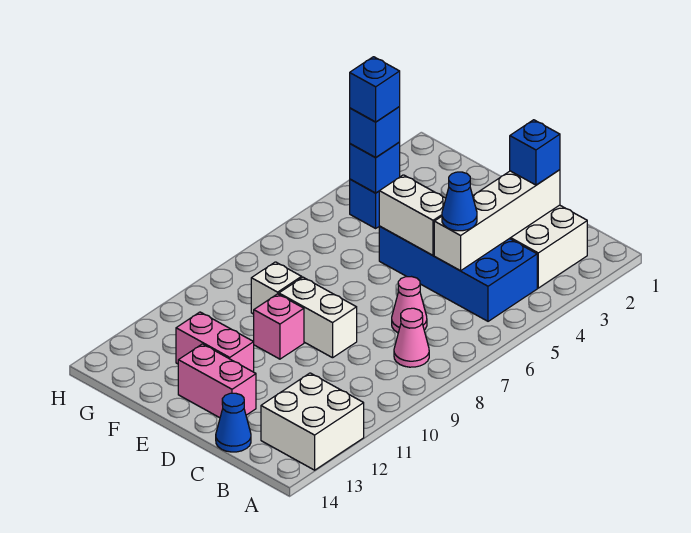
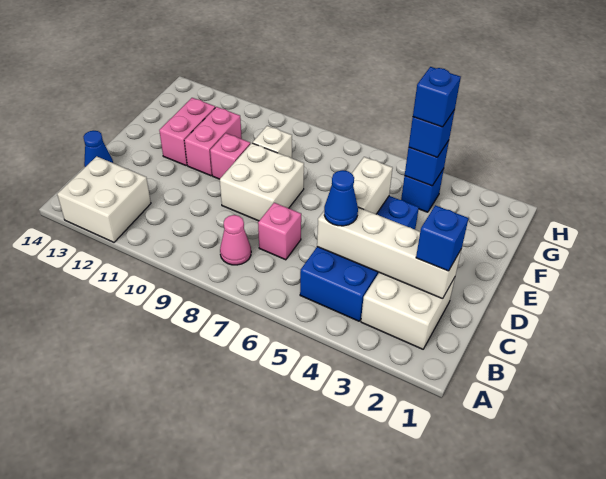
pink 1x1 cone [392,277,427,333] -> pink 1x1 brick [258,203,301,260]
white 1x2 brick [279,277,357,358] -> white 2x2 brick [220,143,304,221]
pink 1x2 brick [178,344,256,418] -> pink 1x2 brick moved to [184,107,242,176]

